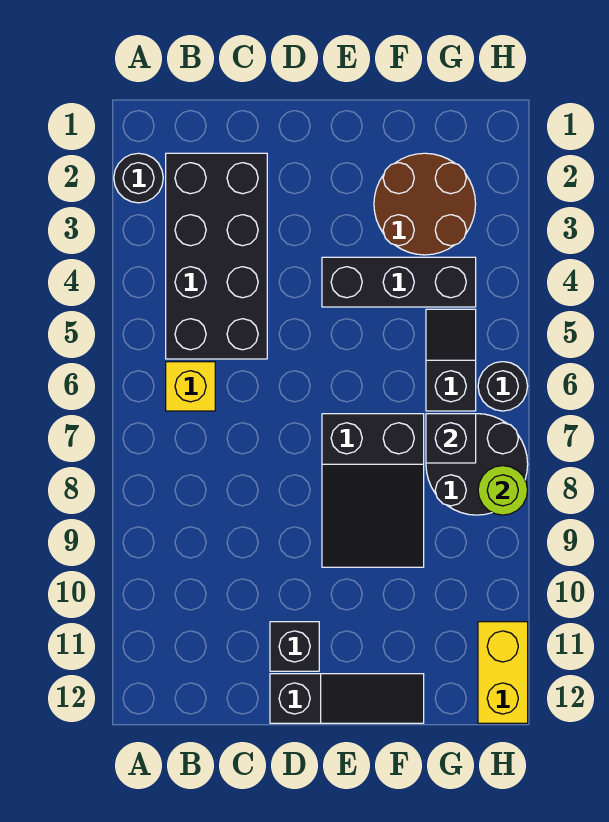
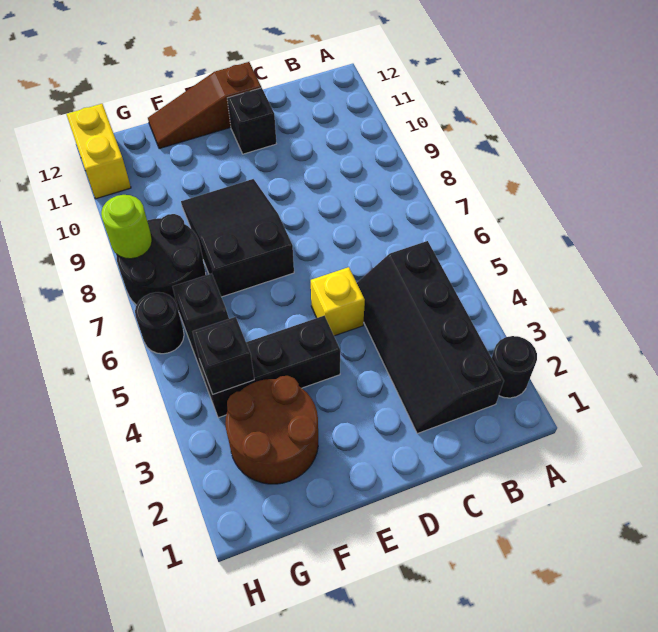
black 2x4 brick [166,153,267,359] -> black 2x4 slope [357,241,504,434]
yellow 1x1 brick [166,362,215,411] -> yellow 1x1 brick moved to [311,267,365,336]
black 1x3 slope [270,674,424,723] -> brown 1x3 slope [148,62,261,149]
black 1x1 brick [426,414,476,463] -> black 1x1 brick moved to [193,317,254,394]

